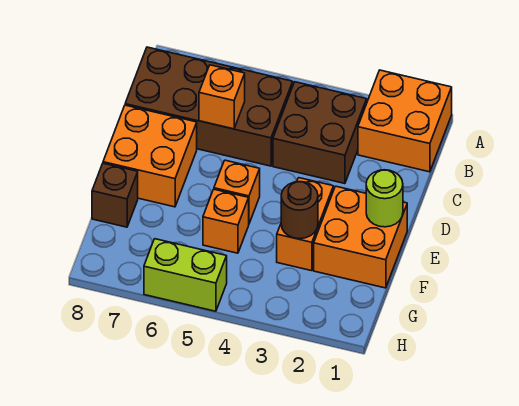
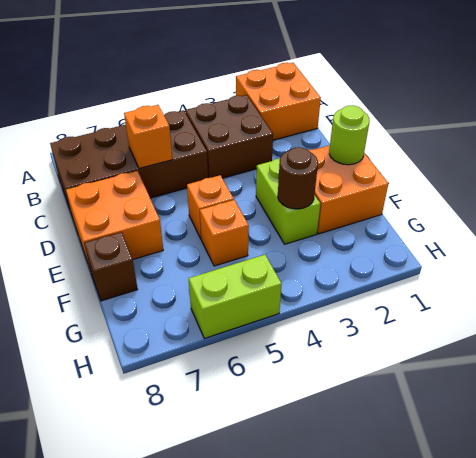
orange 1x2 brick [277,178,333,271] -> lime 1x2 brick [256,159,320,244]

